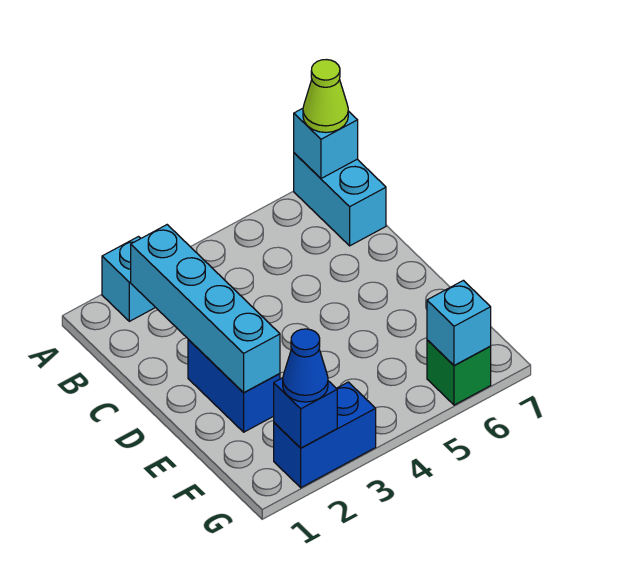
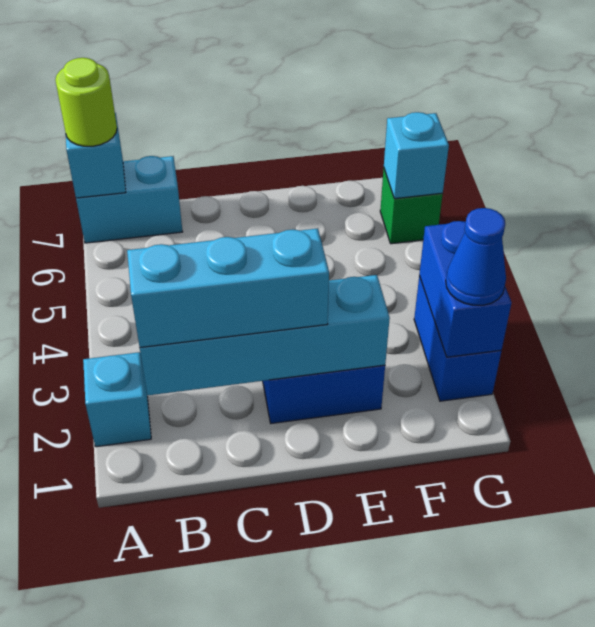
lime 1x1 cone [303,60,348,132] -> lime 1x1 round brick [55,58,117,146]
none -> cyan 1x3 brick [127,228,329,348]
blue 1x1 brick [274,378,337,448] -> blue 1x2 brick [419,221,512,357]

